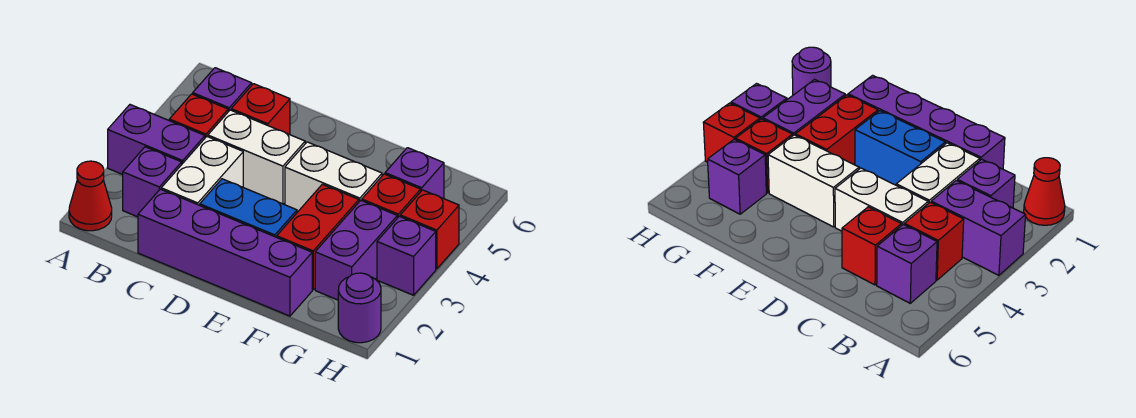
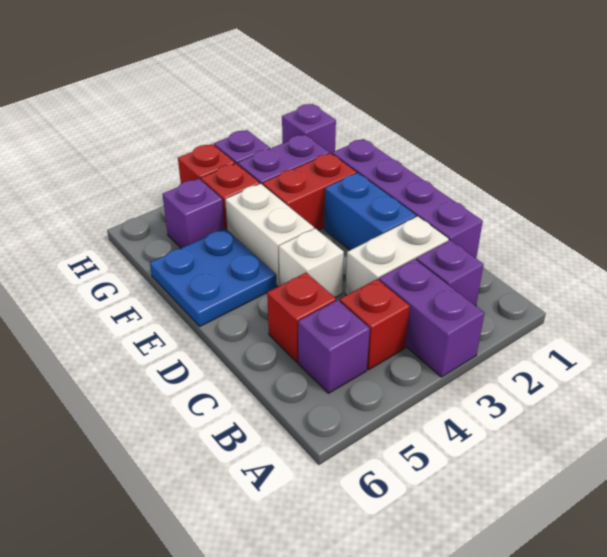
red 1x1 cone [69,161,112,231] -> none
white 1x2 brick [208,110,305,204] -> white 1x1 brick [279,228,344,297]
none -> blue 2x2 plate [150,228,277,327]
purple 1x1 round brick [338,273,381,343] -> purple 1x1 brick [282,104,336,154]

